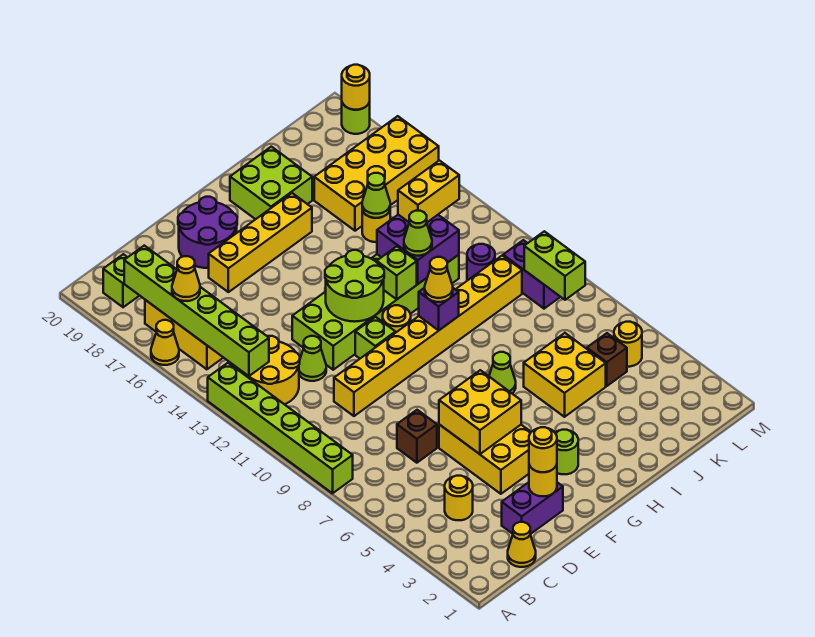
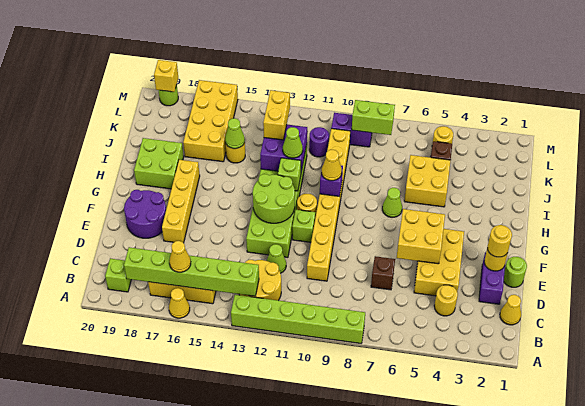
yellow 2x3 brick [439,425,531,494] -> yellow 2x3 brick turned to [414,229,464,296]
lime 1x1 round brick [555,430,578,474] -> lime 1x1 round brick moved to [504,257,527,287]
yellow 1x1 round brick [342,65,370,110] -> yellow 1x1 brick [154,60,178,92]

